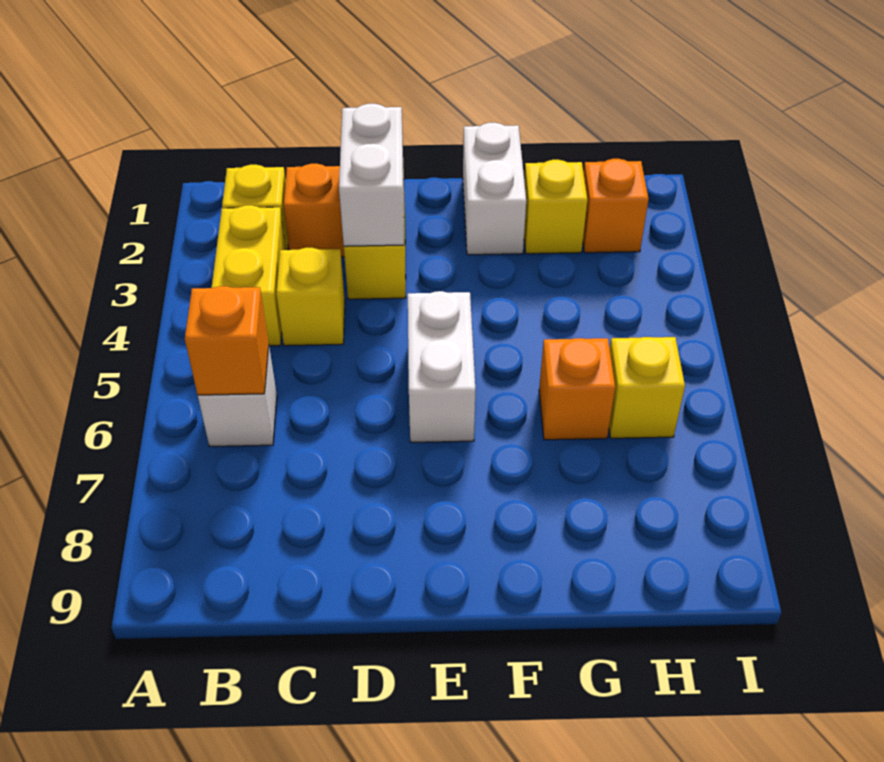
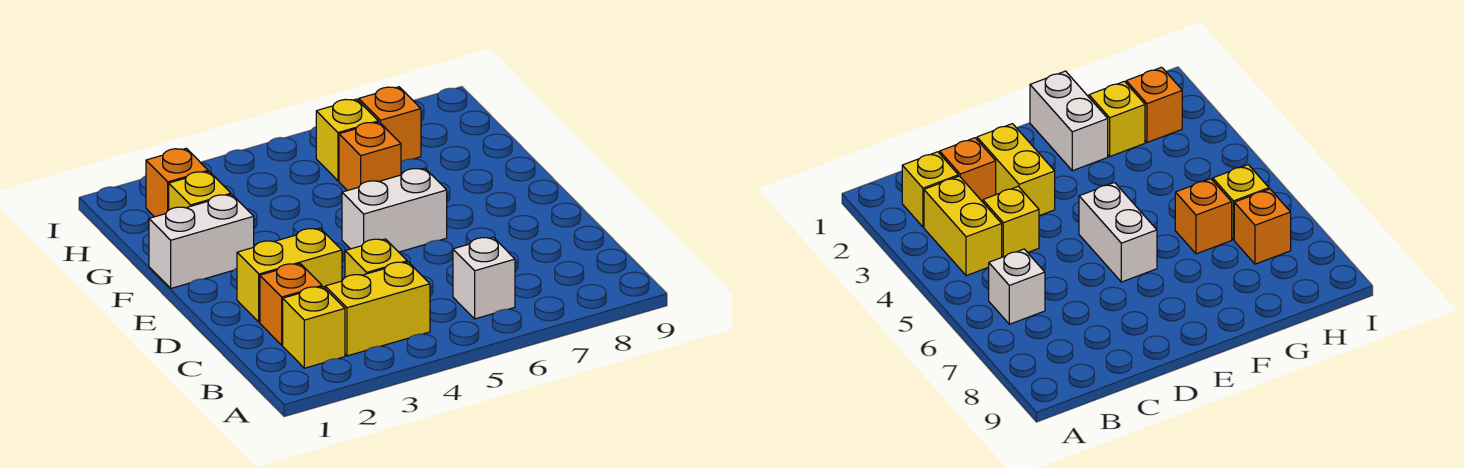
orange 1x1 brick [185,286,269,395] -> orange 1x1 brick moved to [359,87,421,162]
white 1x2 brick [339,104,404,246] -> none

